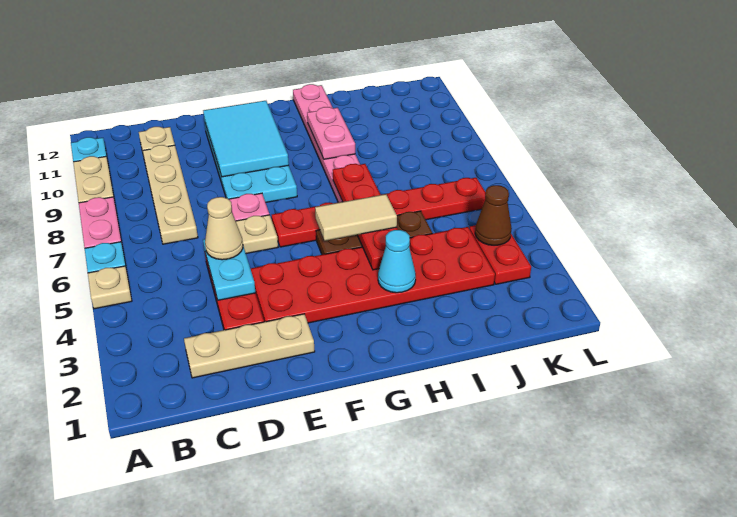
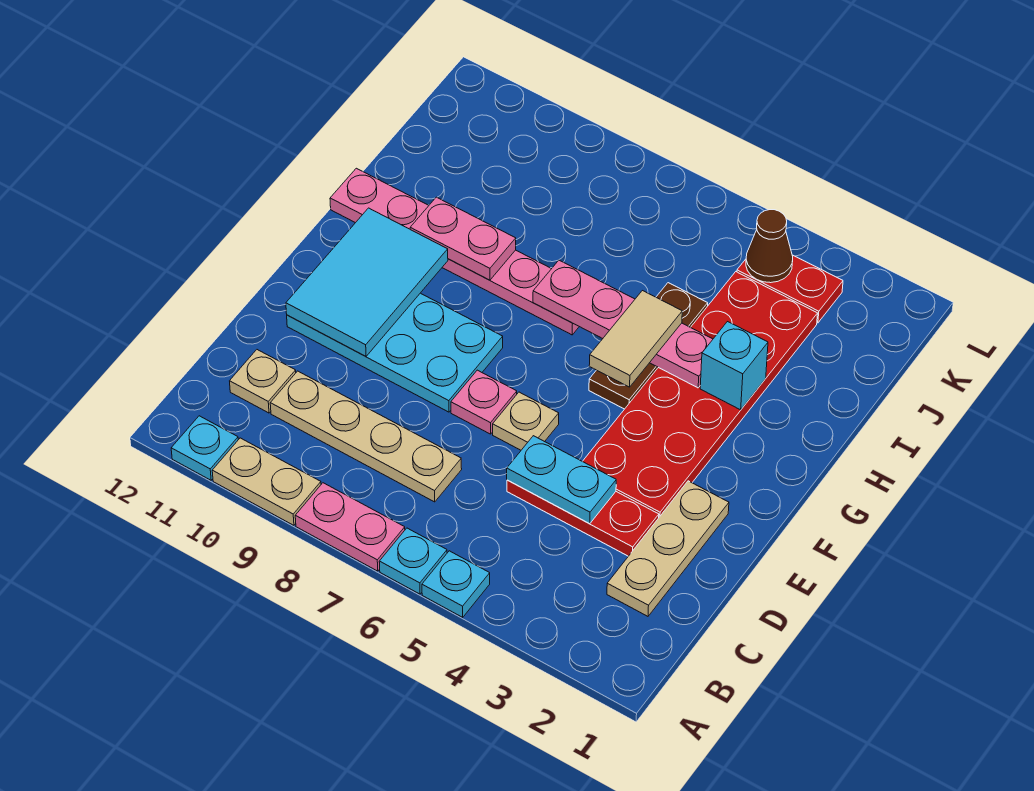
tan 1x1 plate [88,266,132,309] -> cyan 1x1 plate [422,551,490,617]
tan 1x1 cone [205,197,243,260] -> none
cyan 2x3 tile [203,101,289,177] -> cyan 2x3 tile turned to [286,208,448,356]
red 1x6 plate [272,178,486,247] -> none
cyan 1x1 cone [378,230,416,293] -> cyan 1x1 brick [700,322,768,410]
red 1x4 plate [333,164,398,270] -> pink 1x4 plate [533,260,713,388]

